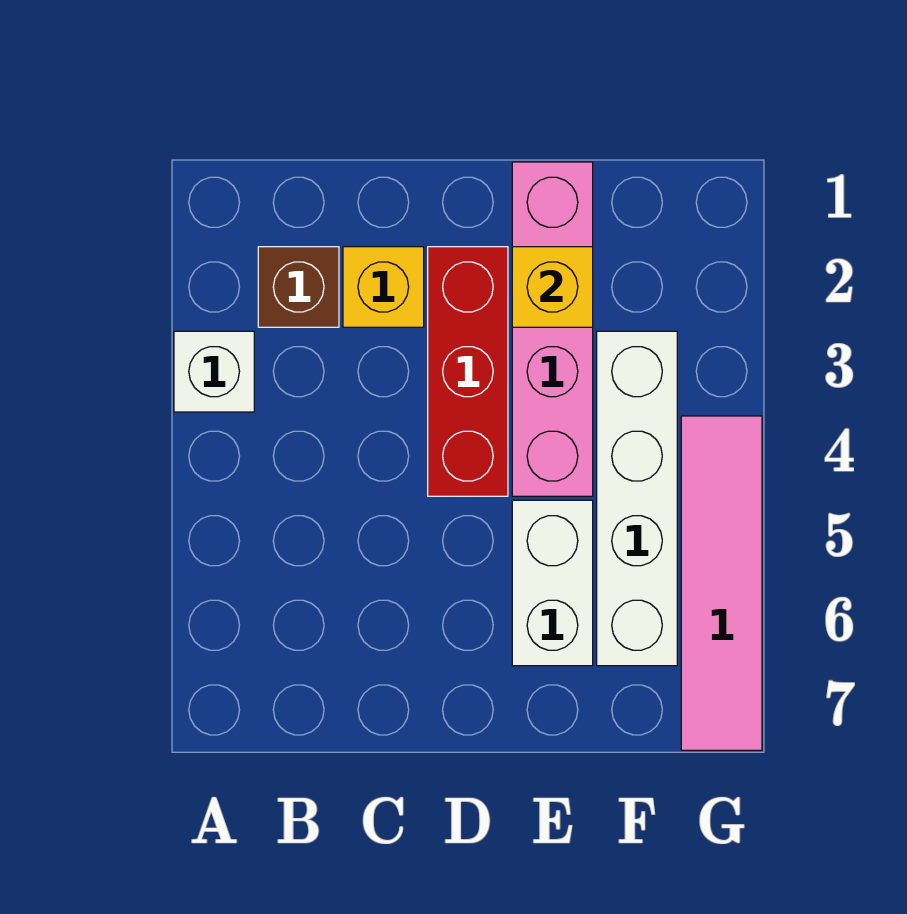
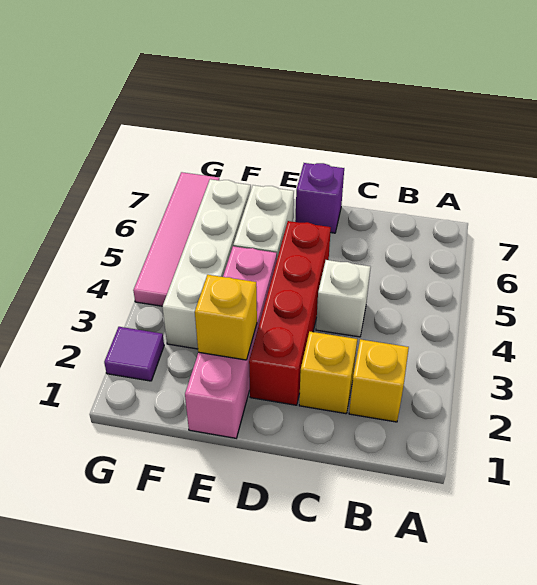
white 1x1 brick [174,331,254,412] -> white 1x1 brick moved to [316,260,371,337]
brown 1x1 brick [258,247,339,327] -> yellow 1x1 brick [349,339,409,422]
red 1x3 brick [428,247,508,496] -> red 1x4 brick [249,221,331,405]
none -> purple 1x1 brick [295,163,344,233]
none -> purple 1x1 tile [104,327,164,381]

